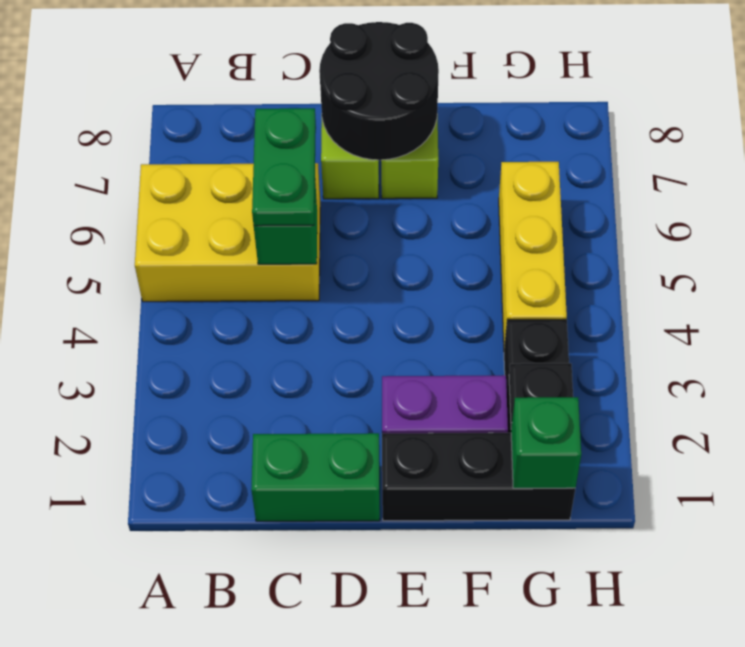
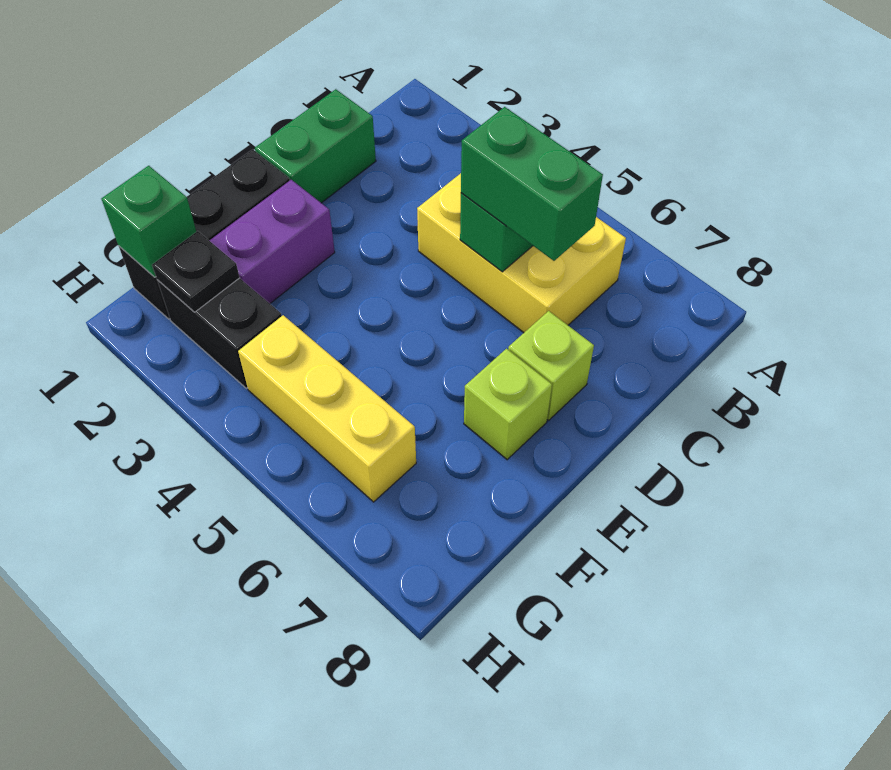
yellow 2x3 brick [135,163,320,302] -> yellow 2x3 brick turned to [417,173,626,333]
green 1x2 plate [252,108,316,226] -> green 1x2 brick [461,107,603,261]
black 2x2 round brick [319,22,439,160] -> none

